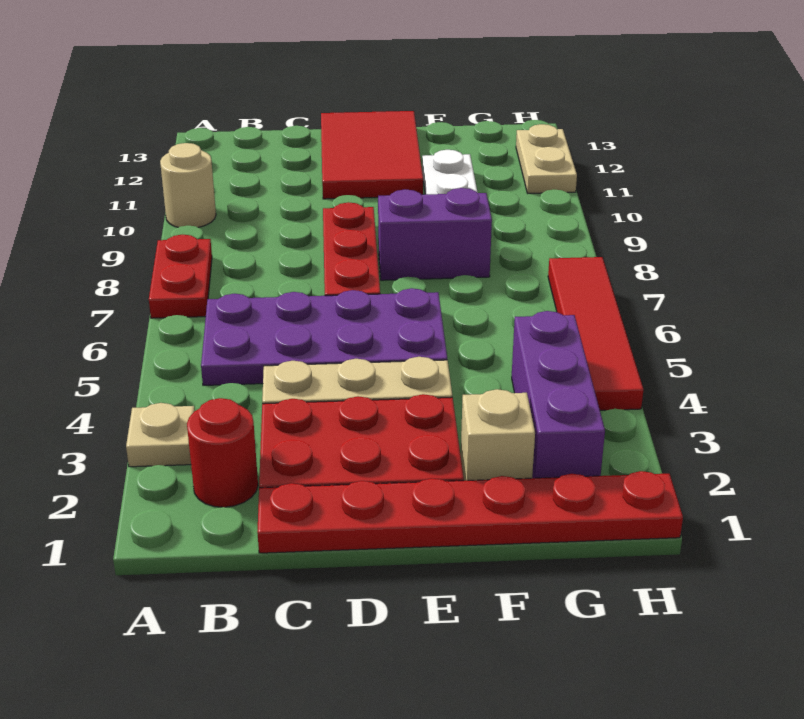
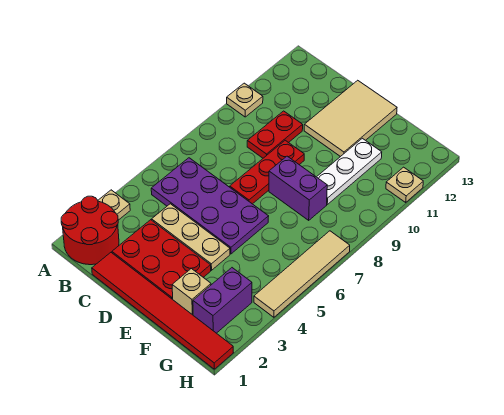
red 1x2 plate [149,235,212,318] -> red 1x2 plate moved to [247,111,303,158]
tan 1x1 round brick [160,143,216,228] -> tan 1x1 plate [227,83,263,117]
red 1x1 round brick [187,398,258,507] -> red 2x2 round brick [61,196,119,265]
red 1x6 plate [257,471,683,553] -> red 1x6 tile [92,253,233,369]
red 2x3 tile [321,111,423,199] -> tan 2x3 tile [304,80,397,157]
purple 1x3 brick [512,311,605,478] -> purple 1x2 brick [193,268,252,333]
red 1x4 tile [548,257,644,410] -> tan 1x4 tile [254,231,350,317]
tan 1x2 plate [516,124,577,193] -> tan 1x1 plate [386,167,423,202]

